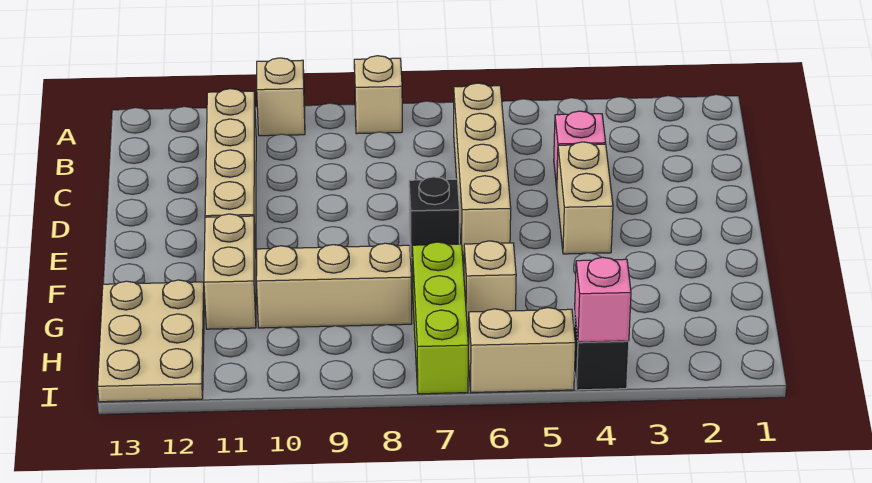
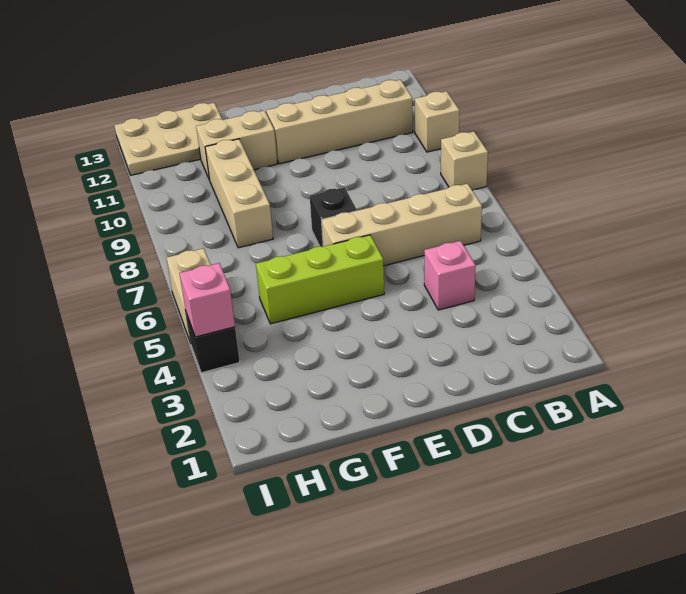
tan 1x2 brick [557,142,613,254] -> none
tan 1x1 brick [464,241,516,323] -> none
lime 1x3 brick [412,242,468,394] -> lime 1x3 brick moved to [256,235,384,324]

